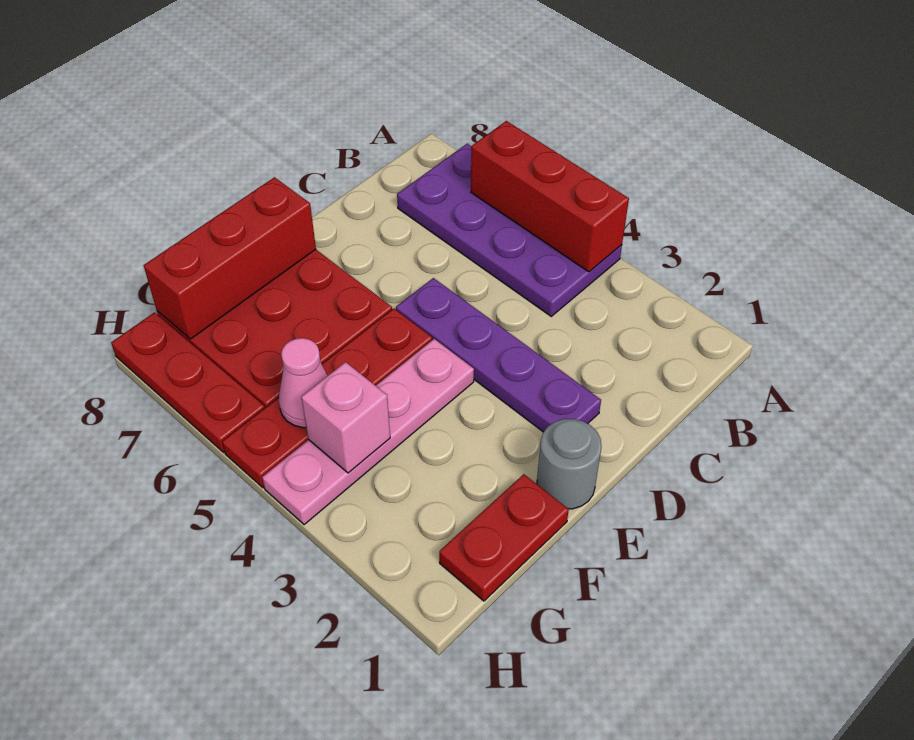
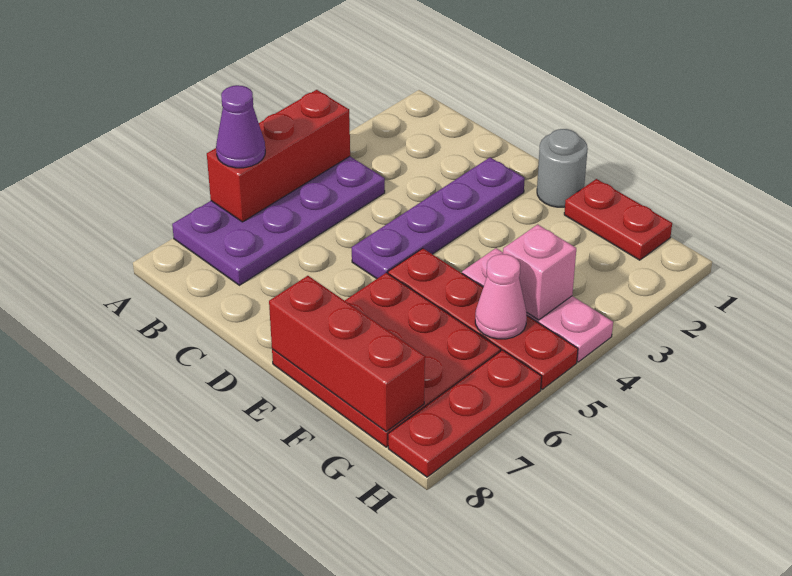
none -> purple 1x1 cone [216,85,265,168]
pink 1x4 plate [262,339,474,525] -> pink 1x3 plate [462,248,613,362]

